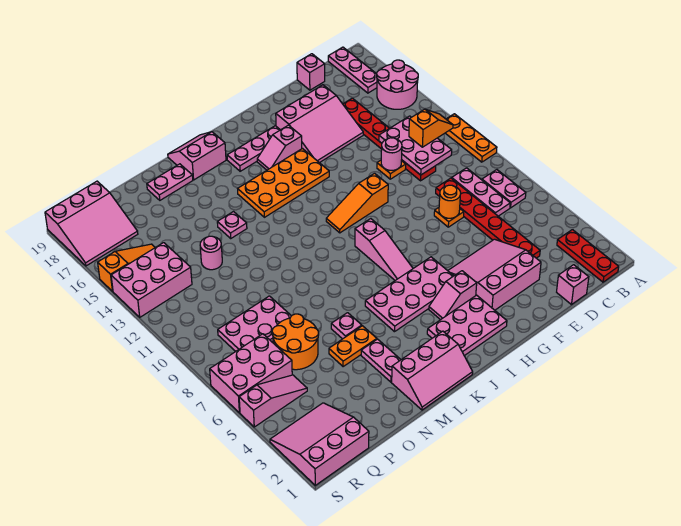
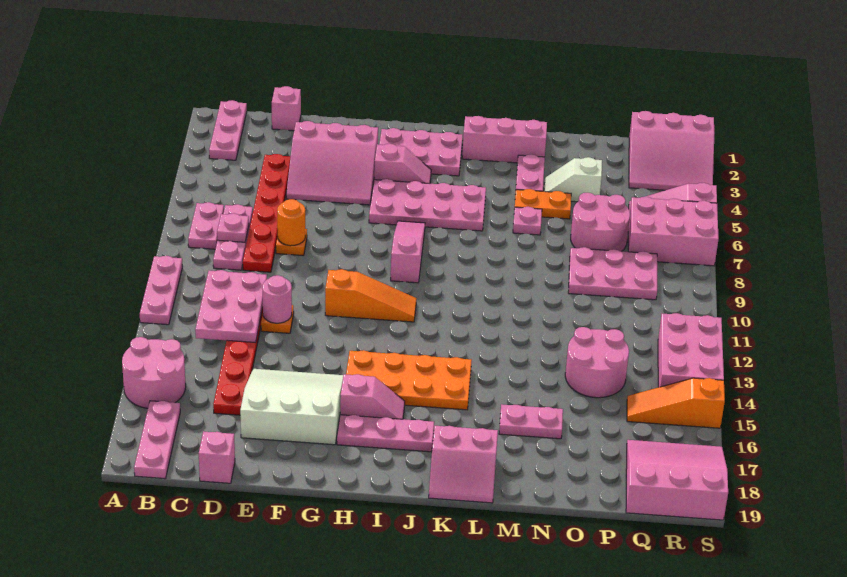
orange 1x3 plate [446,114,497,162] -> pink 1x3 plate [140,256,183,325]
red 1x3 plate [557,230,619,282] -> pink 1x3 plate [209,100,247,160]
orange 1x2 slope [409,109,453,147] -> none
pink 3x3 slope [276,85,363,163] -> white 3x3 slope [240,369,343,445]
pink 1x1 plate [217,212,247,238] -> pink 1x1 plate moved to [217,213,249,242]
pink 1x2 plate [147,164,193,200] -> pink 1x2 plate moved to [499,404,563,439]
none -> white 1x2 slope [544,157,602,202]
orange 2x2 round brick [272,314,319,370] -> pink 2x2 round brick [571,193,630,251]
pink 1x1 round brick [200,236,222,270] -> pink 2x2 round brick [565,327,629,398]
pink 2x3 brick [111,243,192,317] -> pink 2x3 brick turned to [658,313,724,387]

